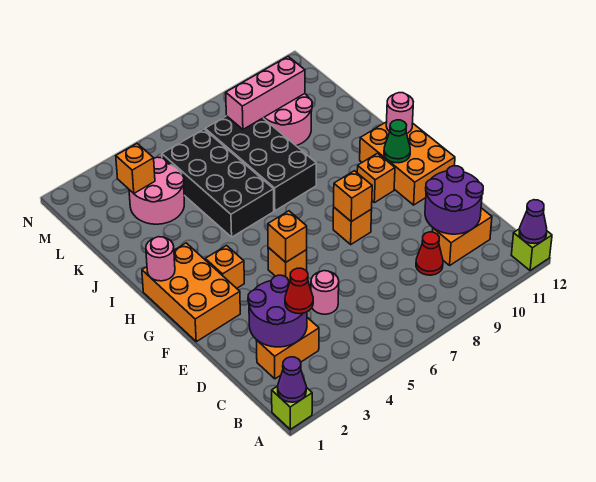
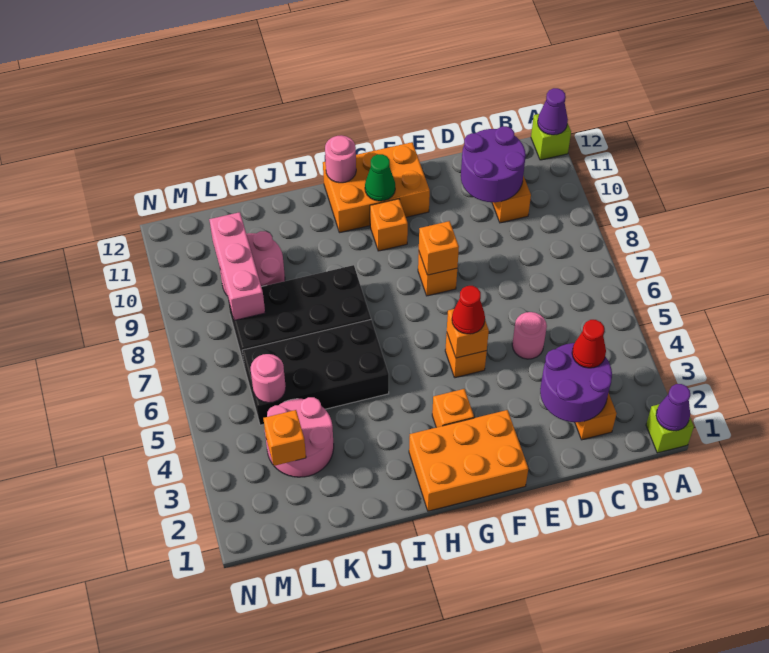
red 1x1 cone [416,232,443,275] -> red 1x1 cone moved to [452,286,485,334]
pink 1x1 round brick [146,237,175,281] -> pink 1x1 round brick moved to [251,354,286,403]

